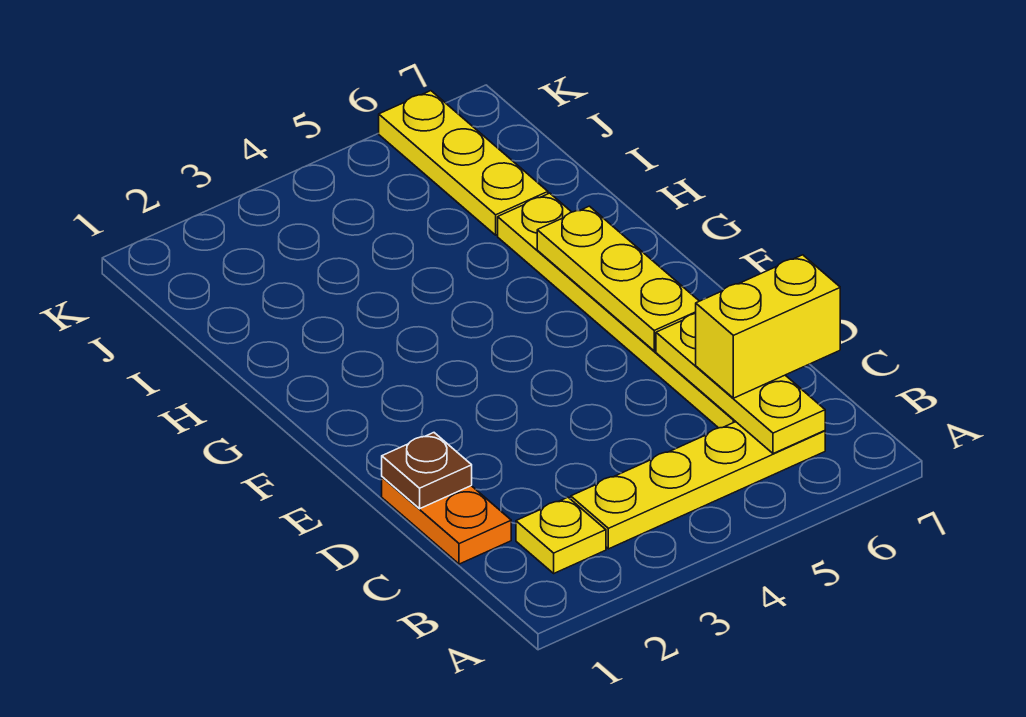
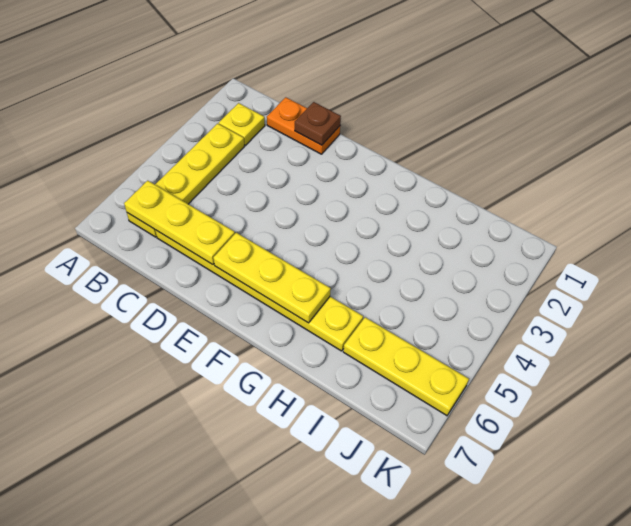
yellow 1x2 brick [696,255,840,398] -> none

